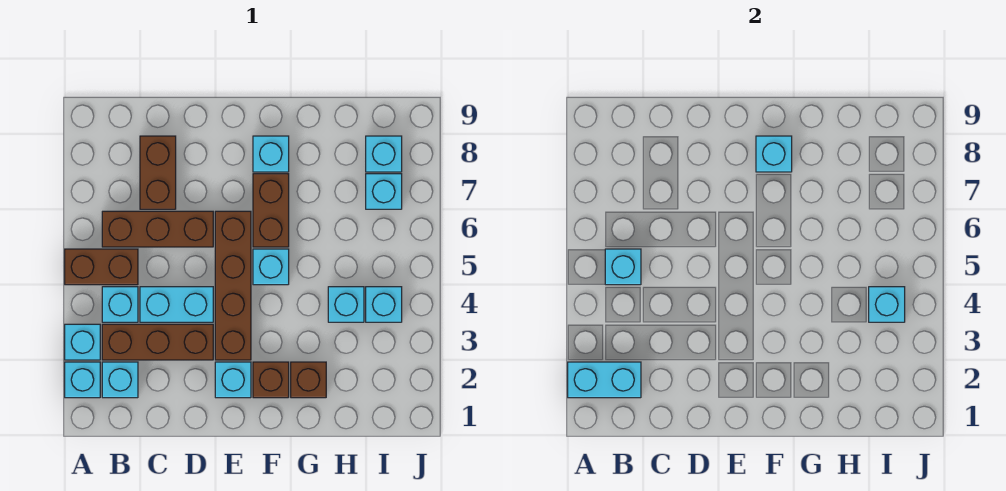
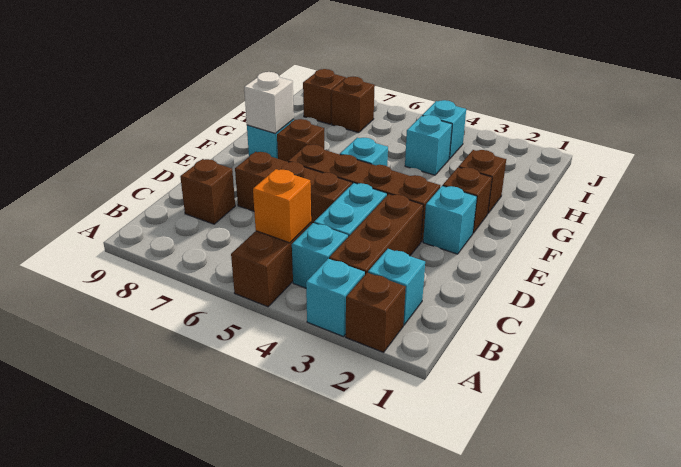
cyan 1x1 brick [65,362,100,398] -> brown 1x1 brick [346,273,406,352]
cyan 1x2 brick [568,362,641,398] -> none
cyan 1x1 brick [605,249,641,285] -> orange 1x1 brick [253,169,311,243]
brown 1x3 brick [102,211,213,247] -> brown 1x3 brick turned to [235,152,352,224]
brown 1x2 brick [140,136,176,209] -> brown 1x1 brick [180,159,235,224]
brown 1x2 brick [253,174,289,247] -> brown 1x1 brick [277,119,324,162]
cyan 1x1 brick [756,136,792,172] -> white 1x1 brick [244,72,294,133]
cyan 1x1 brick [869,287,905,322] -> none
cyan 1x1 brick [366,174,402,209] -> brown 1x1 brick [332,77,375,133]
cyan 1x1 brick [366,136,402,172] -> brown 1x1 brick [303,69,346,124]

